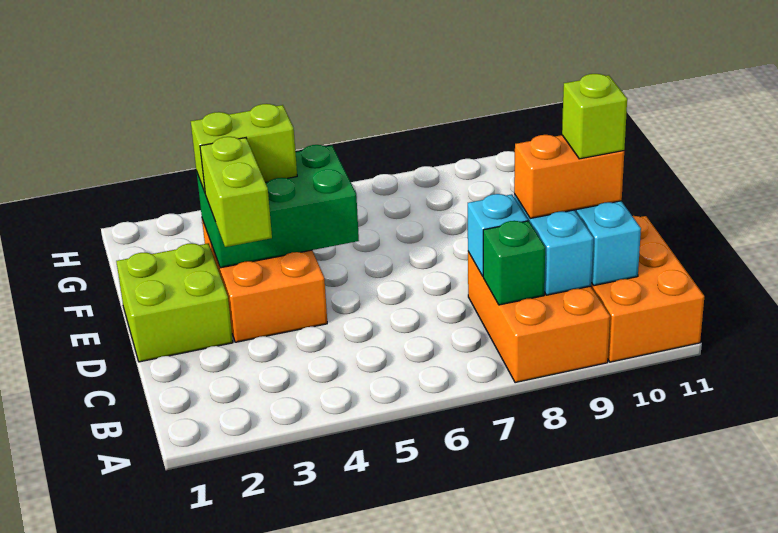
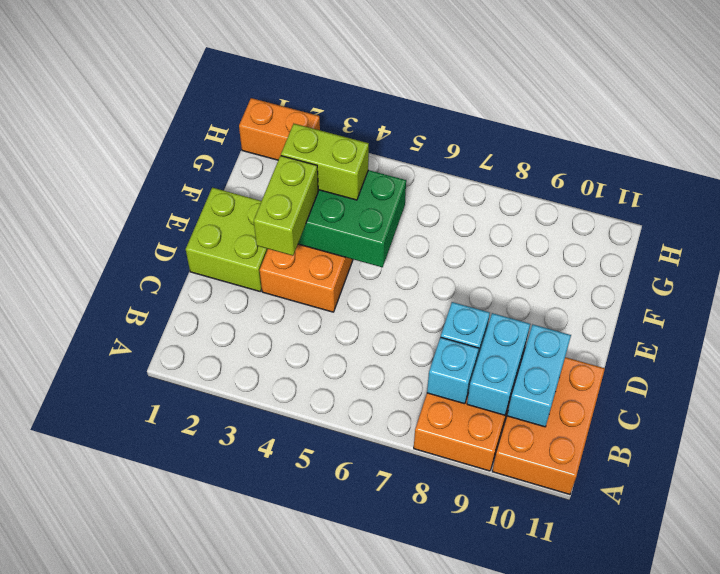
green 1x1 brick [483,221,545,305] -> cyan 1x1 brick [427,337,479,404]
orange 1x2 brick [514,135,624,218] -> orange 1x2 brick moved to [239,98,320,160]
lime 1x1 brick [562,74,627,159] -> none

